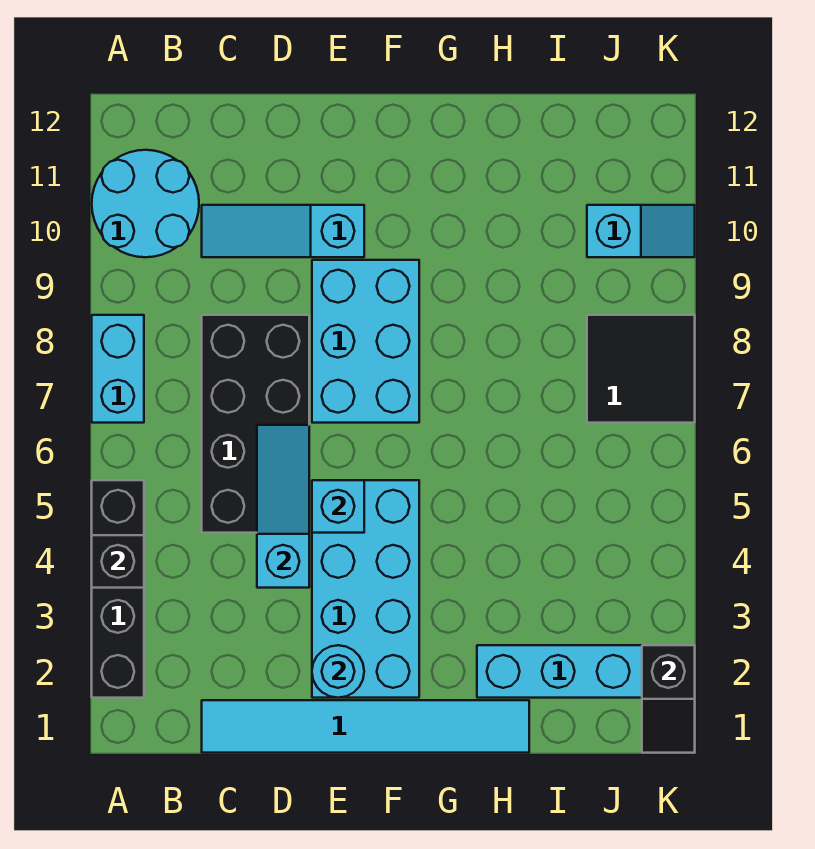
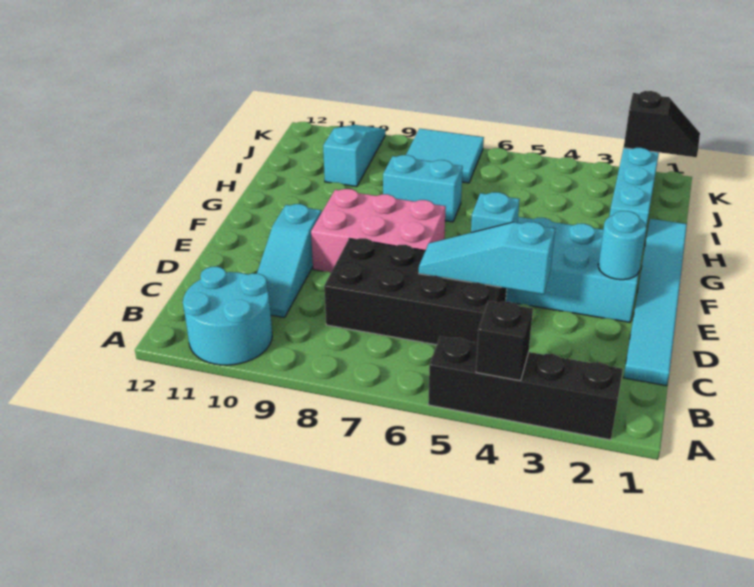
cyan 1x2 brick [92,315,144,423] -> cyan 1x2 brick moved to [383,155,463,222]
cyan 2x3 brick [312,260,419,423] -> pink 2x3 brick [311,189,446,272]
black 2x2 tile [587,315,695,423] -> cyan 2x2 tile [406,129,484,183]
cyan 1x2 slope [587,205,695,257] -> cyan 1x3 slope [323,125,385,187]

